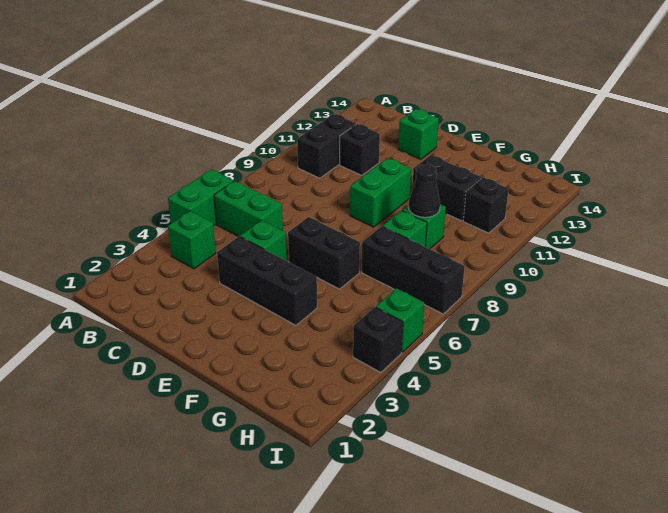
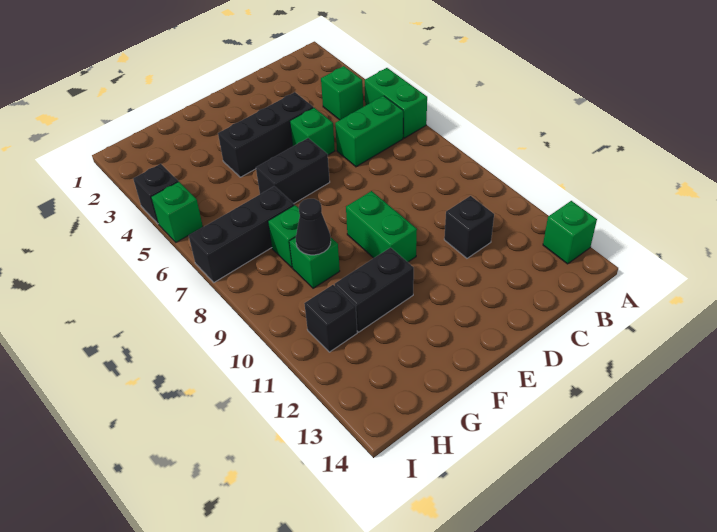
black 1x2 brick [297,114,356,178] -> none
green 1x1 brick [398,109,439,159] -> green 1x1 brick moved to [543,201,597,264]

